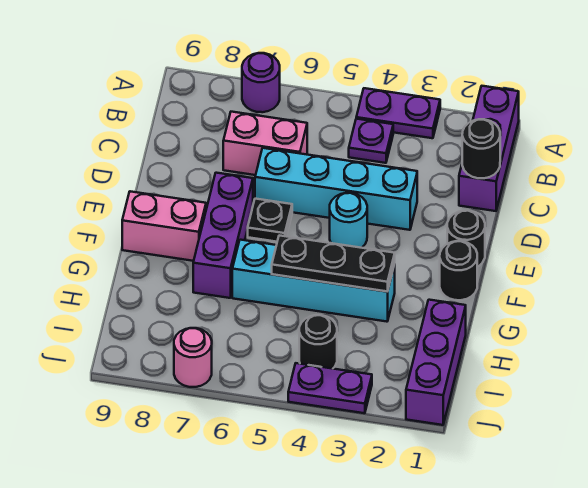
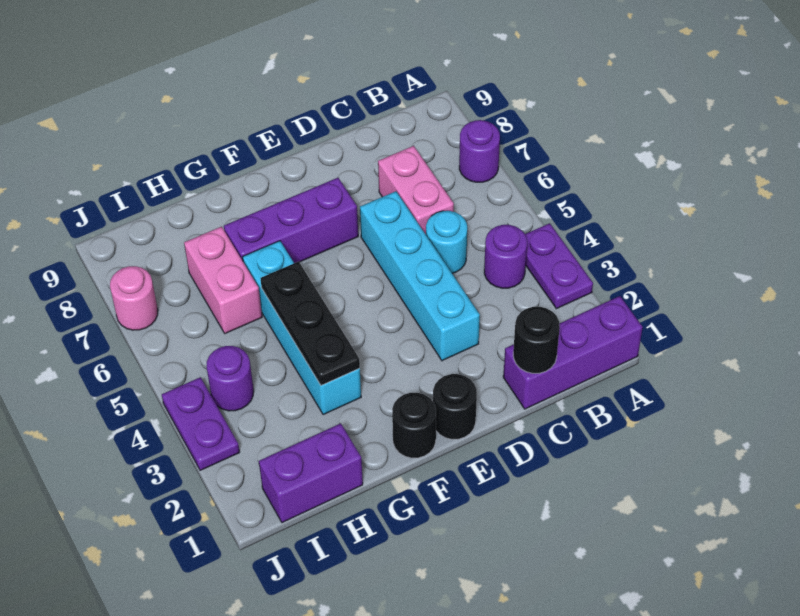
purple 1x1 plate [349,119,393,163] -> purple 1x1 round brick [484,225,527,288]
cyan 1x1 round brick [330,193,367,248] -> cyan 1x1 round brick moved to [426,211,467,273]
black 1x1 plate [248,199,292,242] -> none
pink 1x2 brick [122,191,206,261] -> pink 1x2 brick moved to [184,227,262,333]
purple 1x3 brick [406,300,466,425] -> purple 1x2 brick [259,423,363,523]
black 1x1 round brick [299,315,337,369] -> purple 1x1 round brick [207,346,254,411]

